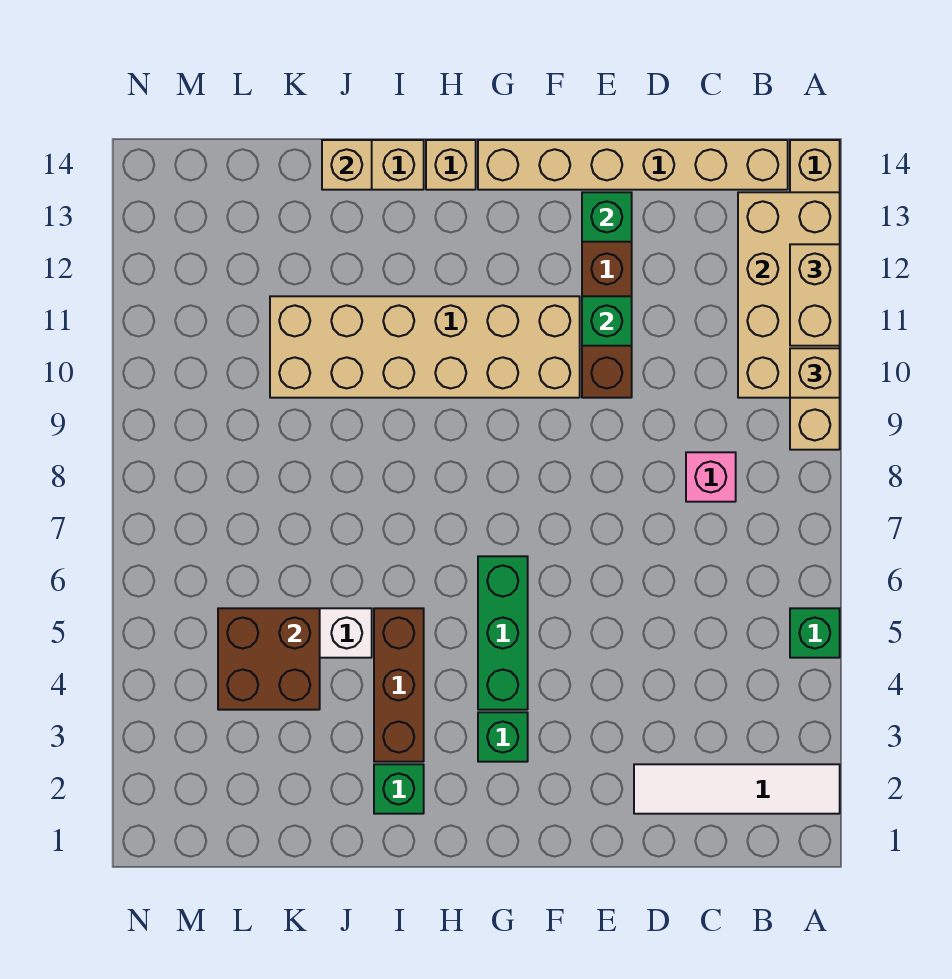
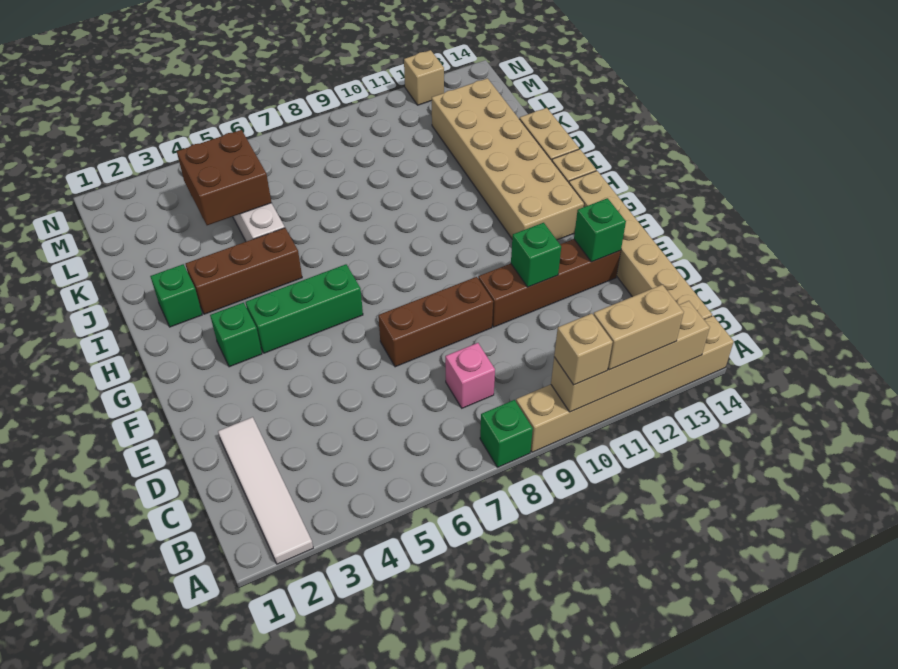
green 1x1 brick [790,608,840,658] -> green 1x1 brick moved to [480,400,533,467]
tan 2x4 brick [738,192,840,398] -> tan 1x4 brick [551,301,710,412]
none -> brown 1x3 brick [378,277,493,367]
tan 2x6 brick [270,296,580,398] -> tan 2x6 brick moved to [432,78,584,240]
tan 1x1 brick [322,140,372,190] -> tan 1x1 brick moved to [404,50,444,105]

